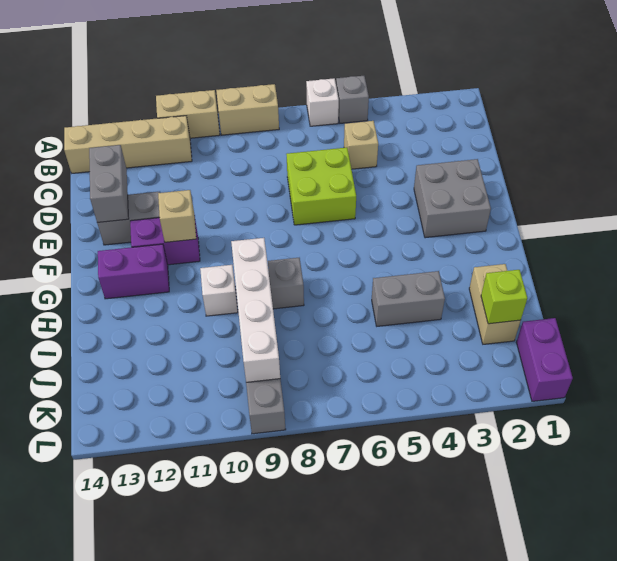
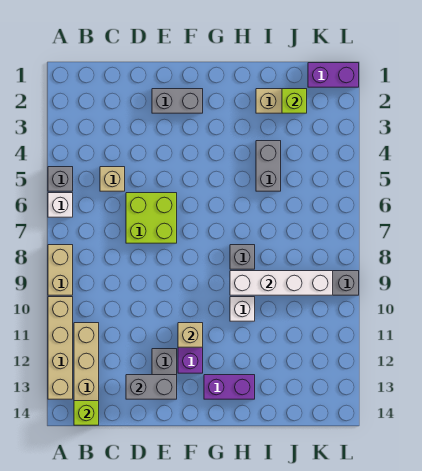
tan 1x2 brick [156,90,220,138] -> tan 1x4 brick [48,297,73,399]
none -> lime 1x1 brick [74,401,99,425]
grey 2x2 brick [414,159,491,238] -> grey 1x2 brick [152,89,203,113]
purple 1x2 brick [98,244,169,299] -> purple 1x2 brick turned to [204,375,255,399]

